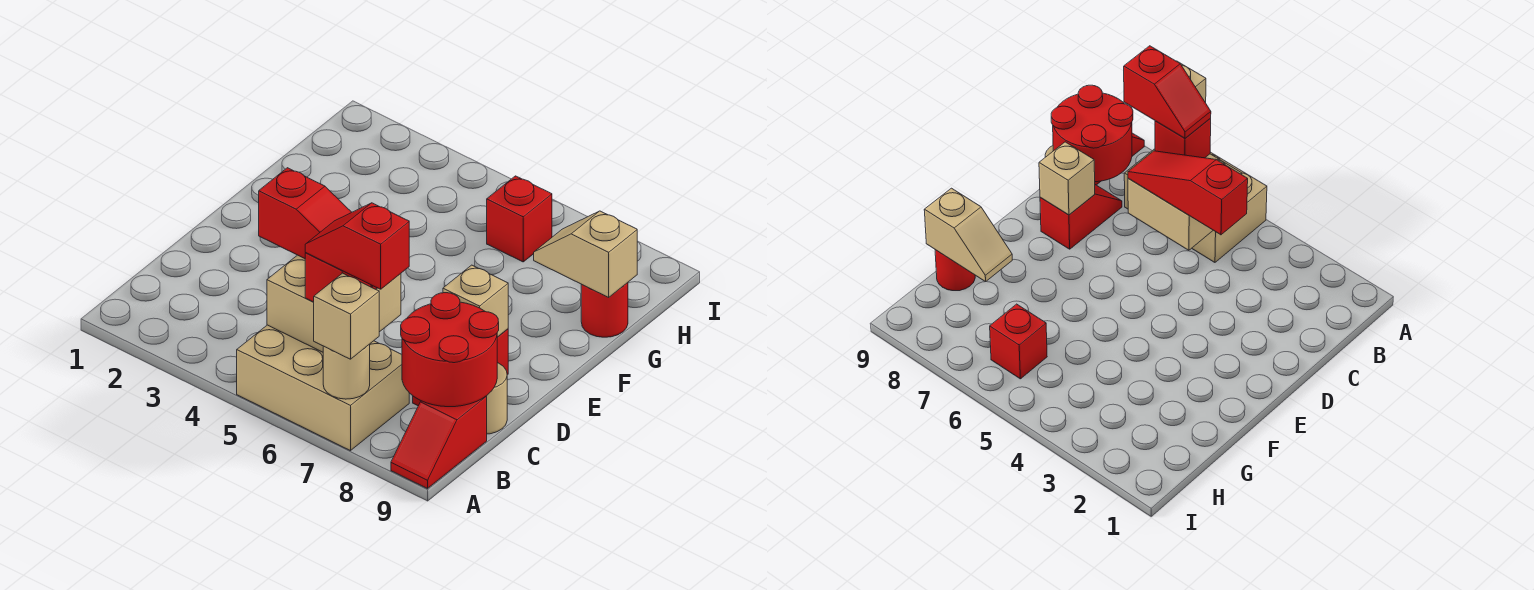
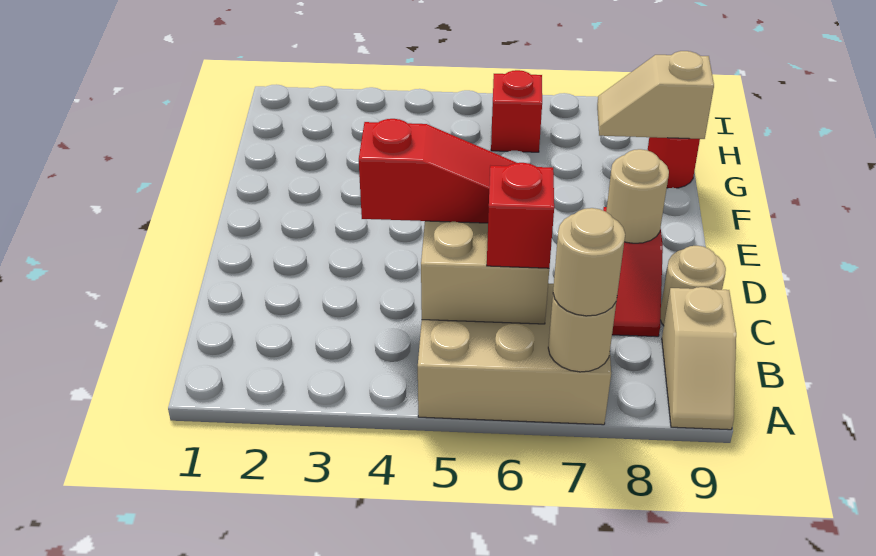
tan 1x1 brick [314,273,379,359] -> tan 1x1 round brick [553,208,625,316]
red 1x2 slope [391,396,487,489] -> tan 1x2 slope [662,287,736,430]
red 1x2 slope [305,203,409,289] -> none
red 2x2 round brick [401,293,499,407] -> none
tan 1x1 brick [443,265,508,337] -> tan 1x1 round brick [606,149,669,243]

